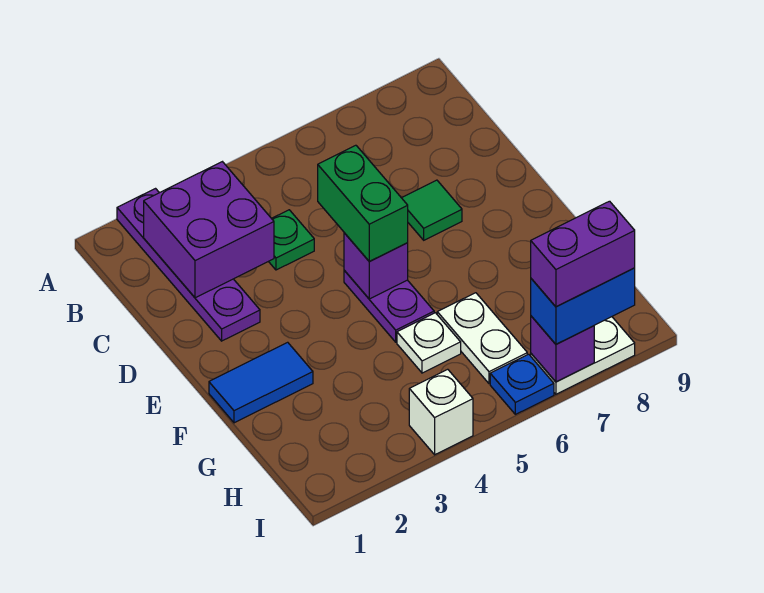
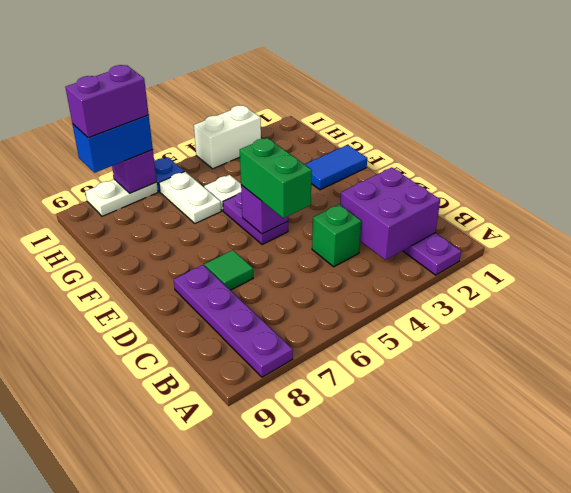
none -> purple 1x4 plate [174,265,293,377]
green 1x1 plate [269,210,314,270] -> green 1x1 brick [312,204,361,267]
white 1x1 brick [409,369,473,455] -> white 1x2 brick [194,106,261,169]

